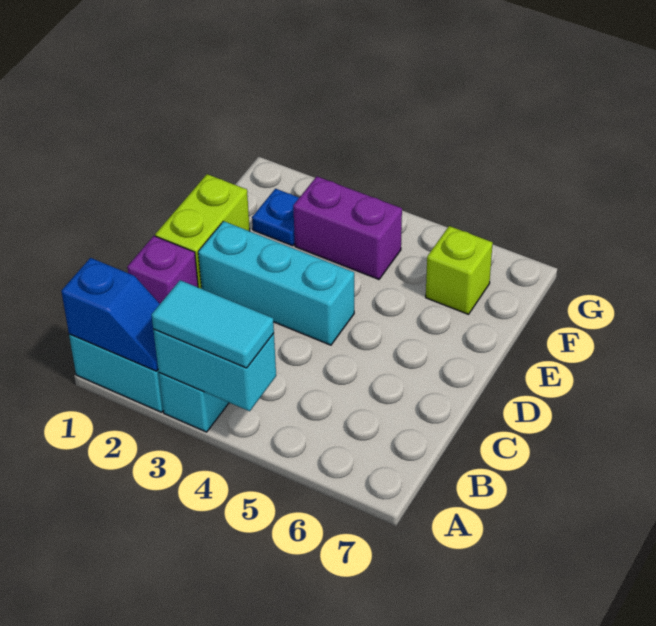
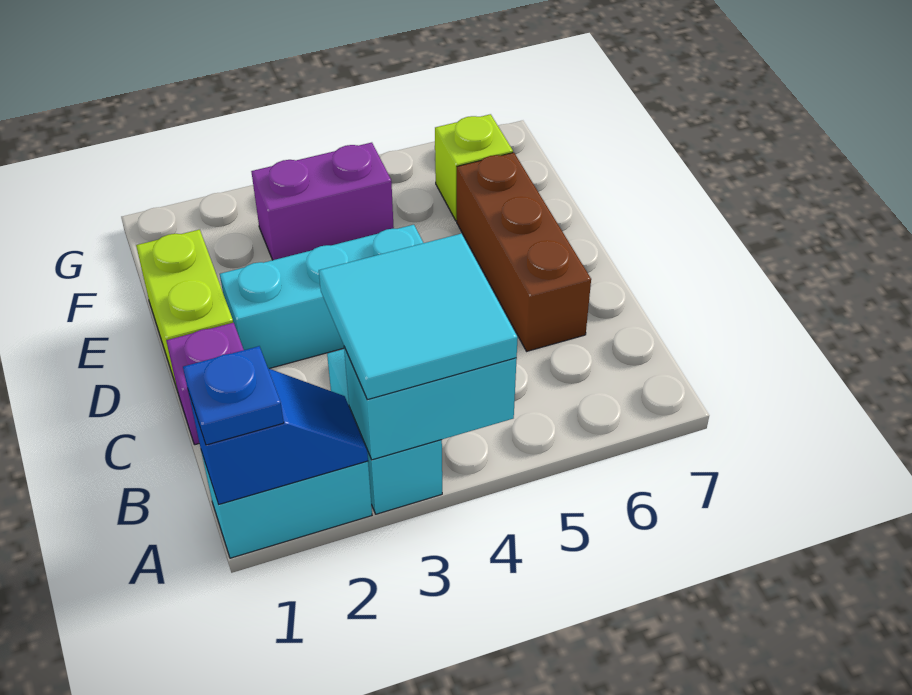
cyan 1x2 tile [152,280,274,368] -> cyan 2x2 tile [319,234,518,400]
none -> brown 1x3 brick [457,153,591,351]
blue 1x1 plate [252,189,299,246] -> blue 1x1 plate moved to [183,346,284,445]

